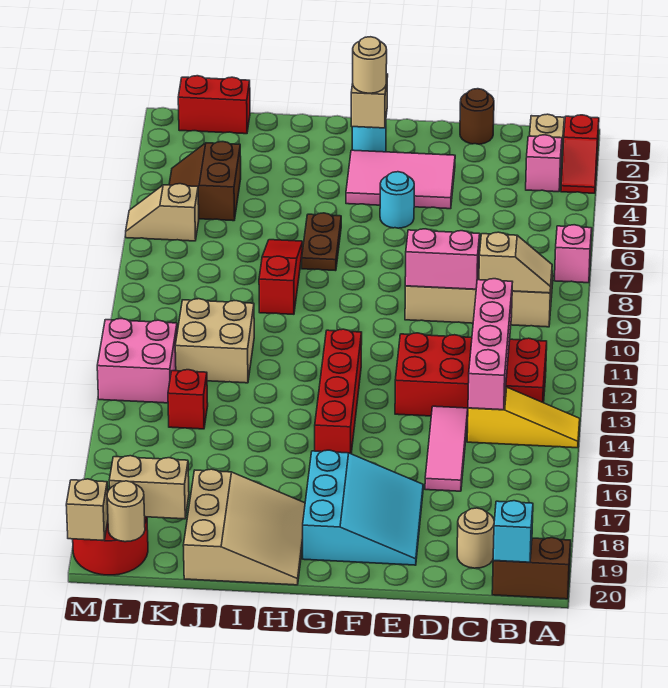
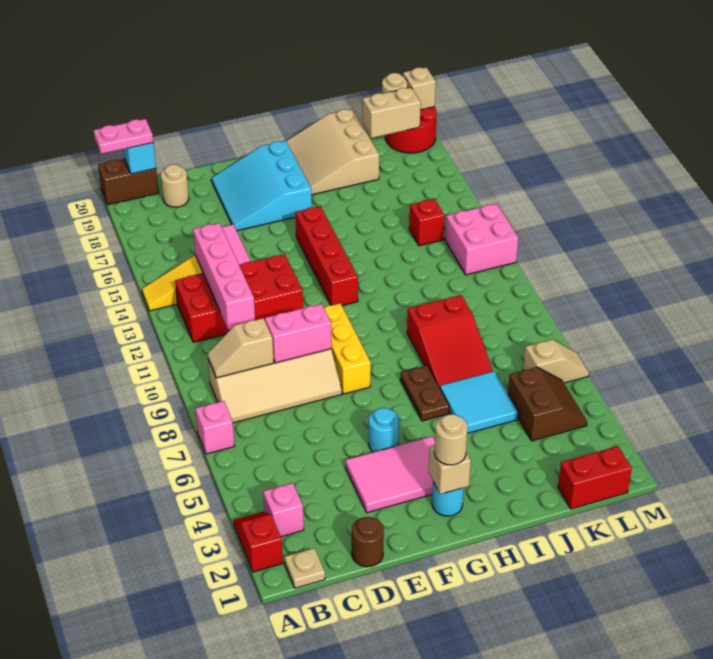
none -> pink 1x2 plate [93,119,153,154]
none -> yellow 1x3 brick [324,303,371,394]
none -> cyan 2x2 tile [440,371,518,433]
red 1x3 slope [259,240,303,314] -> red 2x3 slope [407,295,493,387]
tan 2x2 brick [175,299,254,383] -> none

